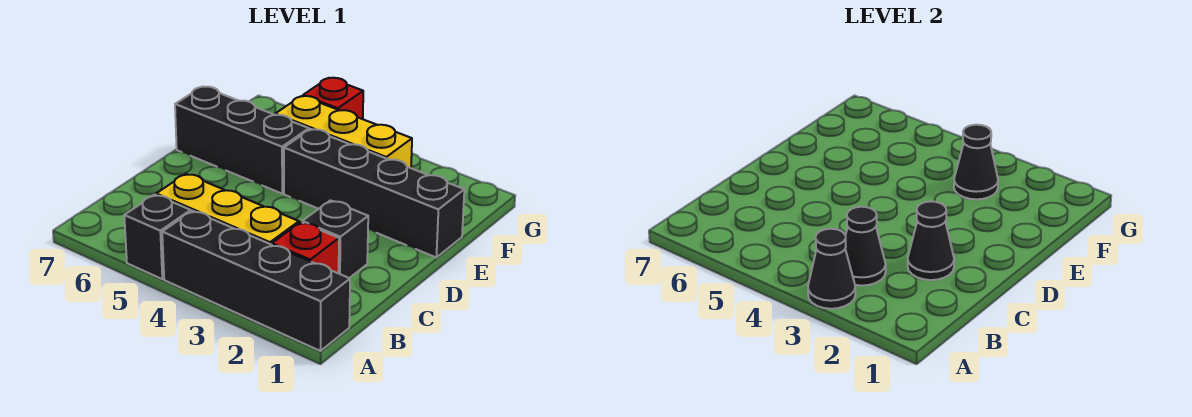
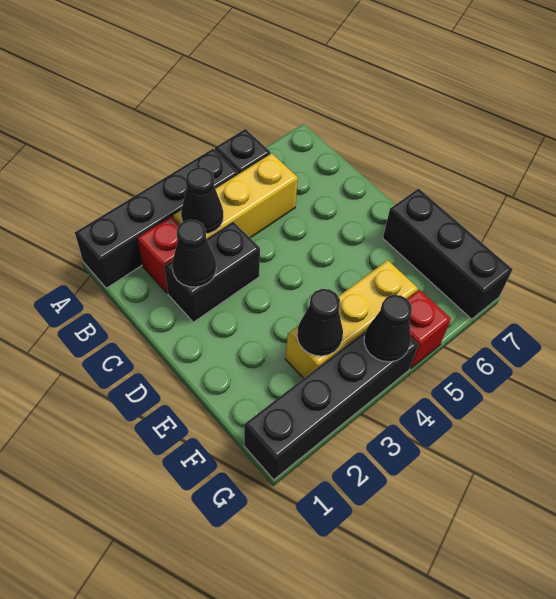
black 1x1 cone [808,229,855,309] -> black 1x1 cone moved to [364,295,412,362]
black 1x1 brick [302,200,368,278] -> black 1x2 brick [164,222,260,322]
black 1x4 brick [284,129,464,257] -> black 1x4 brick moved to [244,331,418,480]
black 1x3 brick [175,87,309,194] -> black 1x3 brick turned to [383,188,513,319]

